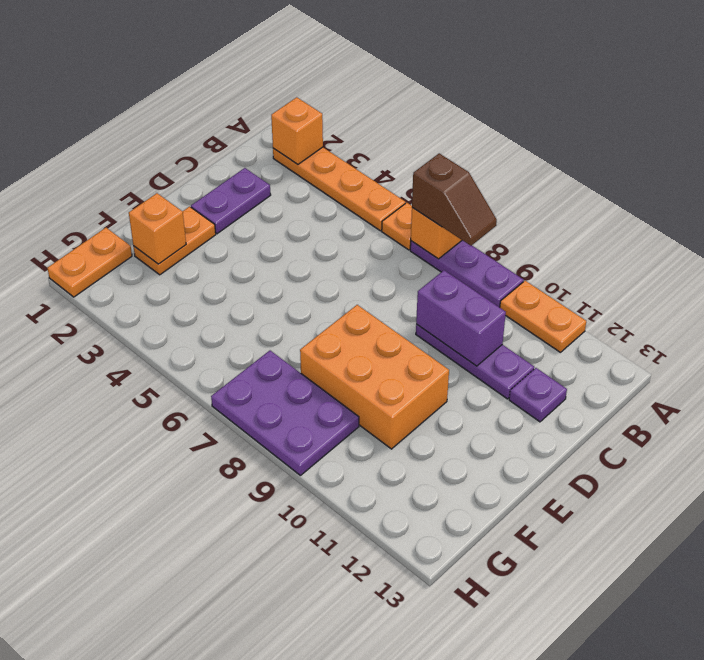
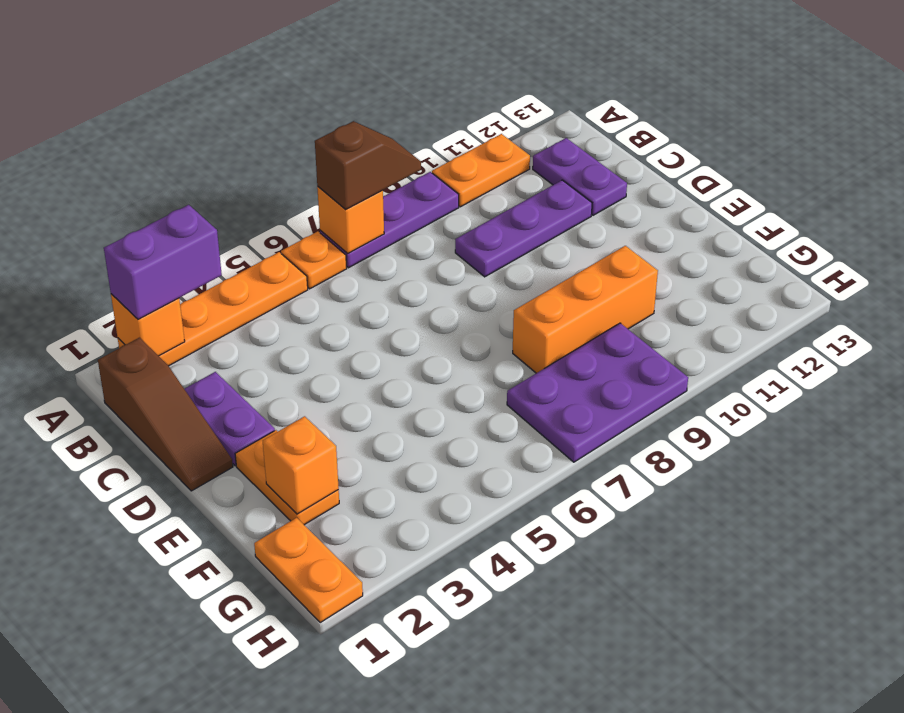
none -> brown 1x3 slope [98,338,233,491]
purple 1x2 brick [416,270,506,366] -> purple 1x2 brick moved to [104,205,222,319]
purple 1x1 plate [509,368,567,422] -> purple 1x2 plate [533,138,627,215]
orange 2x3 brick [300,305,449,449] -> orange 1x3 brick [513,246,658,373]

